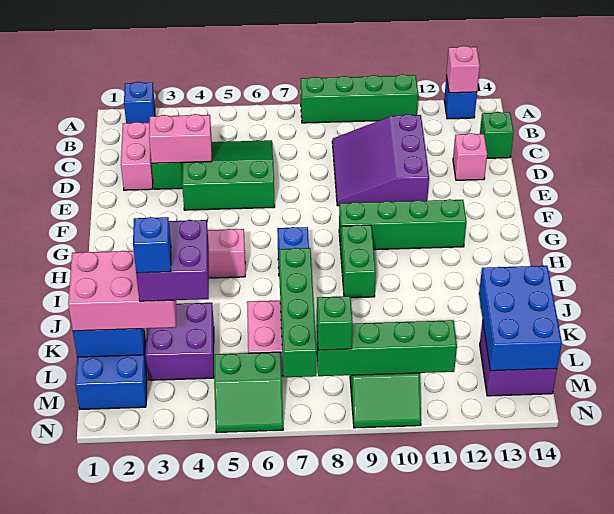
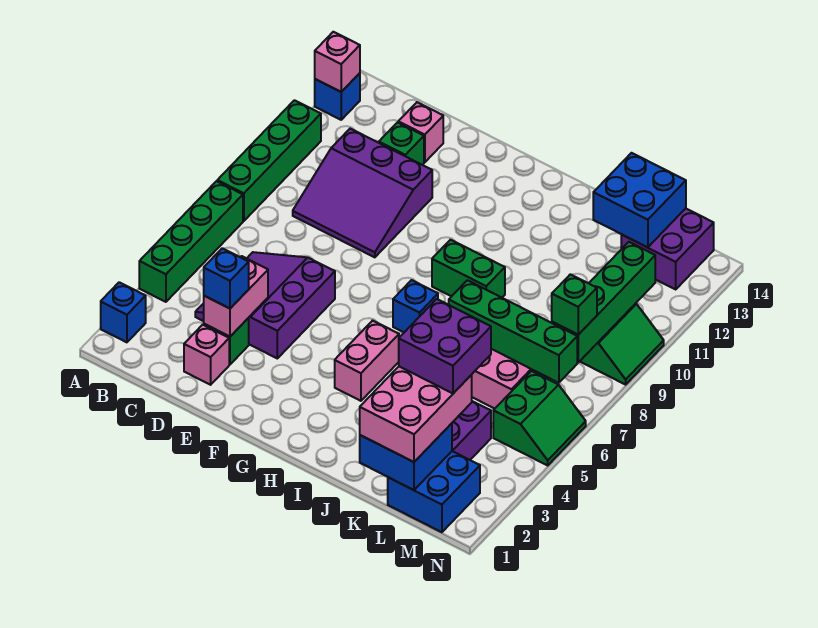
pink 1x2 brick [121,122,153,190] -> pink 1x1 brick [184,325,229,385]
green 3x3 slope [182,140,275,210] -> purple 3x3 slope [195,252,335,358]
green 1x1 brick [480,112,514,158] -> green 1x1 brick moved to [379,122,424,165]
green 1x4 brick [339,199,467,250] -> green 1x4 brick moved to [139,181,243,302]
blue 2x3 brick [479,266,562,371] -> blue 2x2 brick [593,153,686,248]
blue 1x1 brick [133,217,171,273] -> blue 1x1 brick moved to [204,248,249,309]

